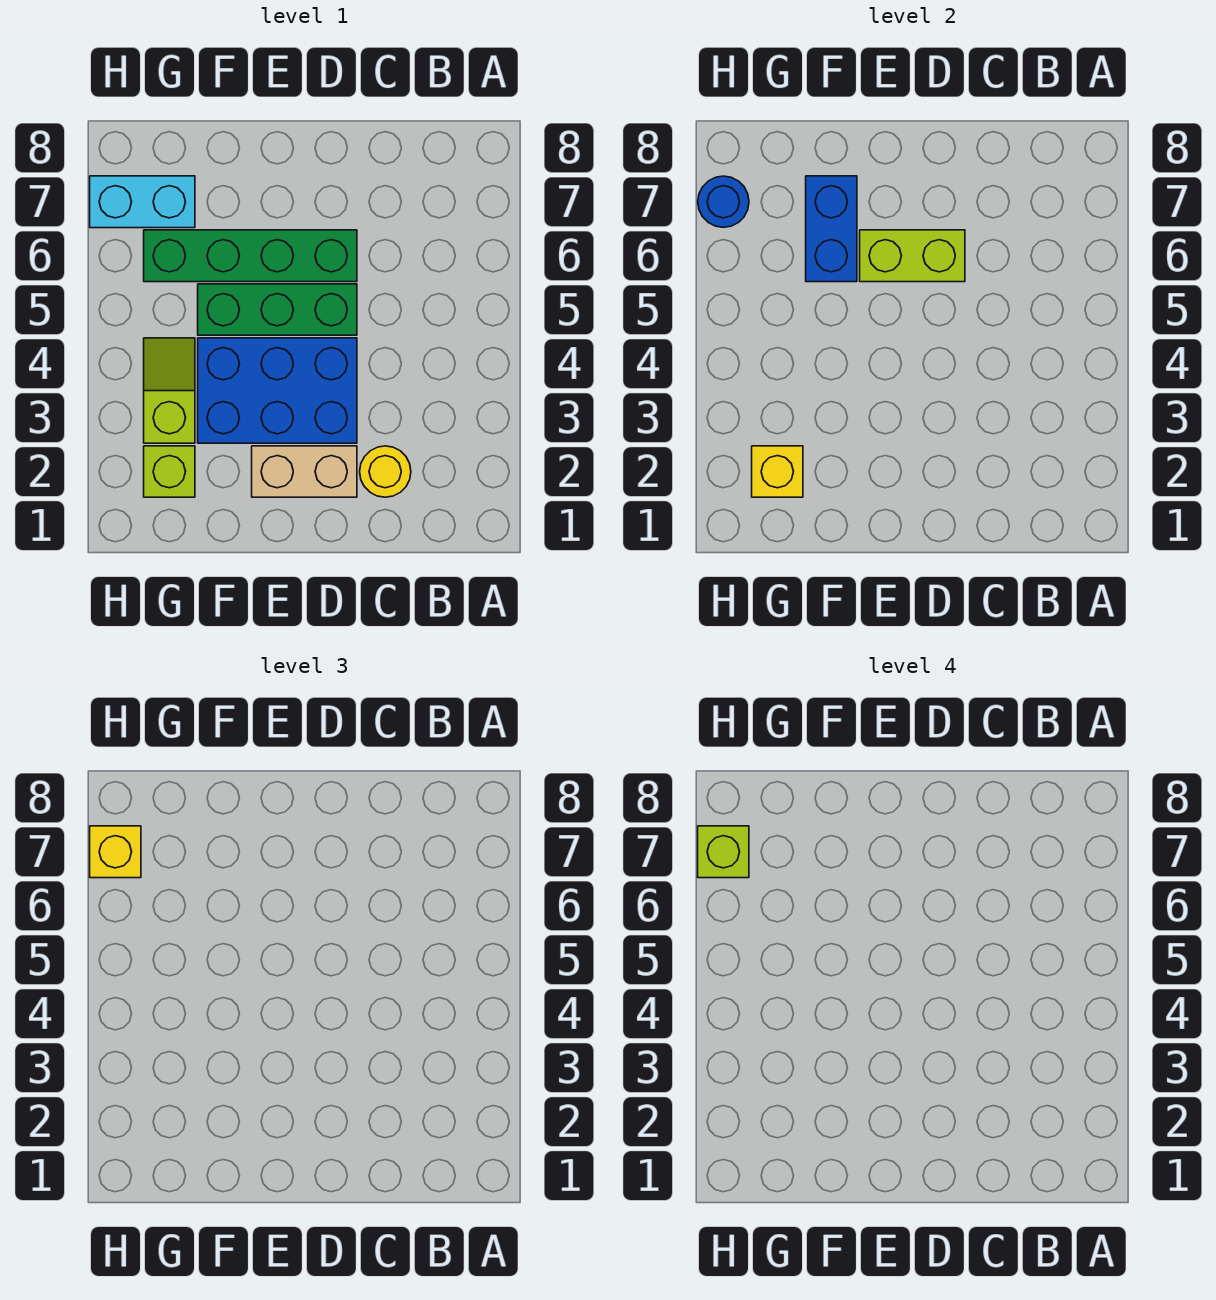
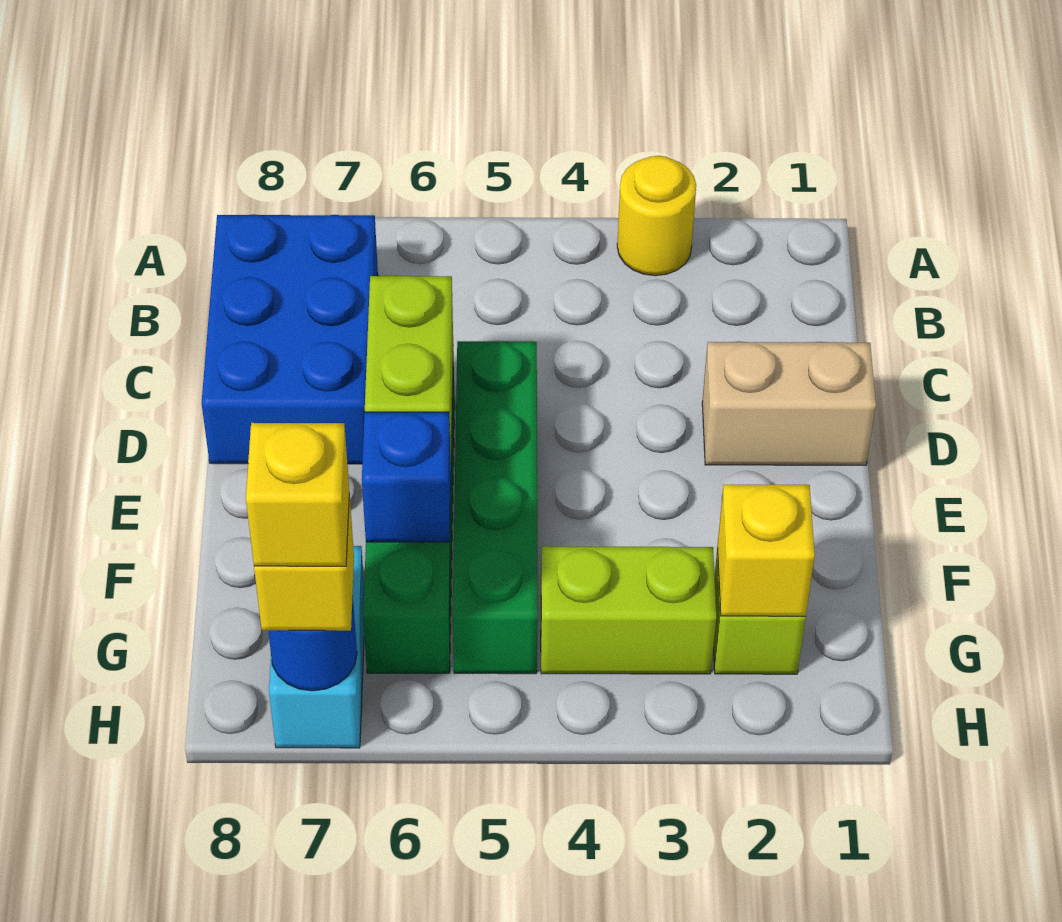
yellow 1x1 round brick [360,446,411,497] -> yellow 1x1 round brick moved to [617,156,696,276]
tan 1x2 brick [252,446,357,497] -> tan 1x2 brick turned to [702,342,876,465]
blue 2x3 brick [198,338,357,443] -> blue 2x3 brick moved to [202,214,378,464]
green 1x3 brick [198,284,357,335] -> green 1x4 brick [452,341,538,674]
blue 1x2 brick [806,176,857,282] -> blue 1x1 brick [362,412,451,542]
lime 1x2 slope [144,338,195,443] -> lime 1x2 brick [541,546,716,674]
lime 1x1 brick [698,826,749,878] -> yellow 1x1 brick [246,423,349,566]

